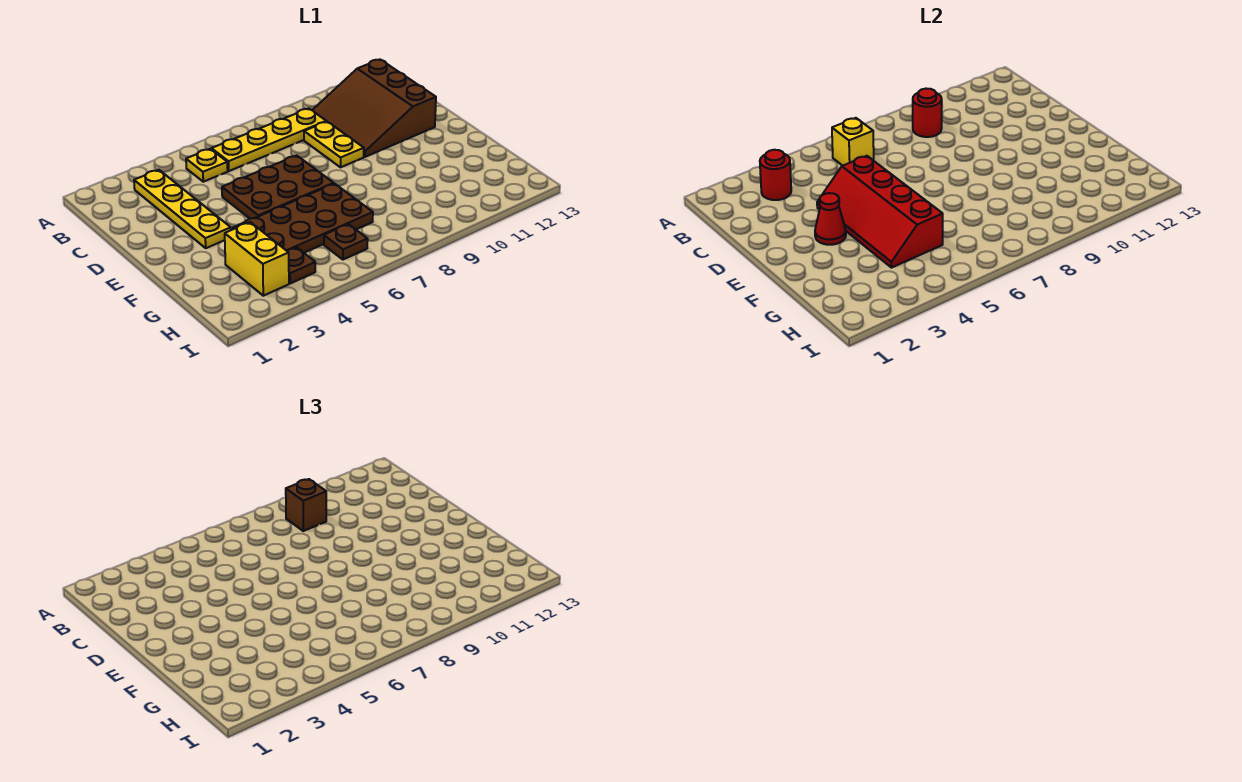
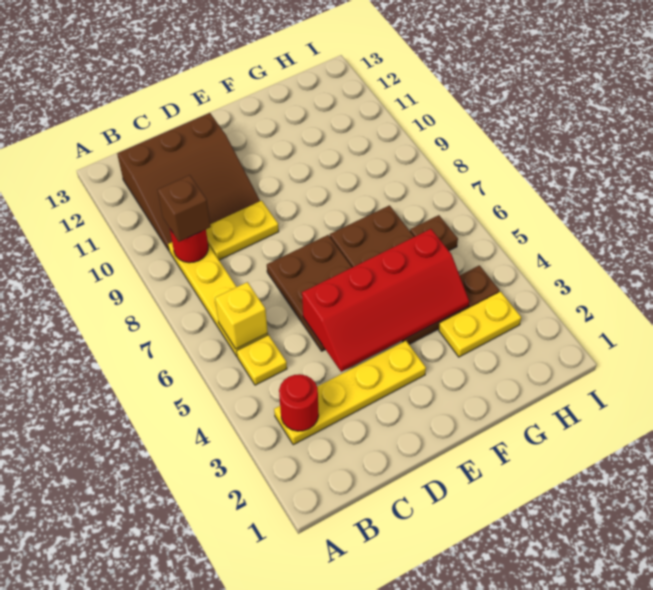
red 1x1 cone [815,193,846,245] -> none
yellow 1x2 brick [224,222,289,296] -> yellow 1x2 plate [439,292,521,357]

